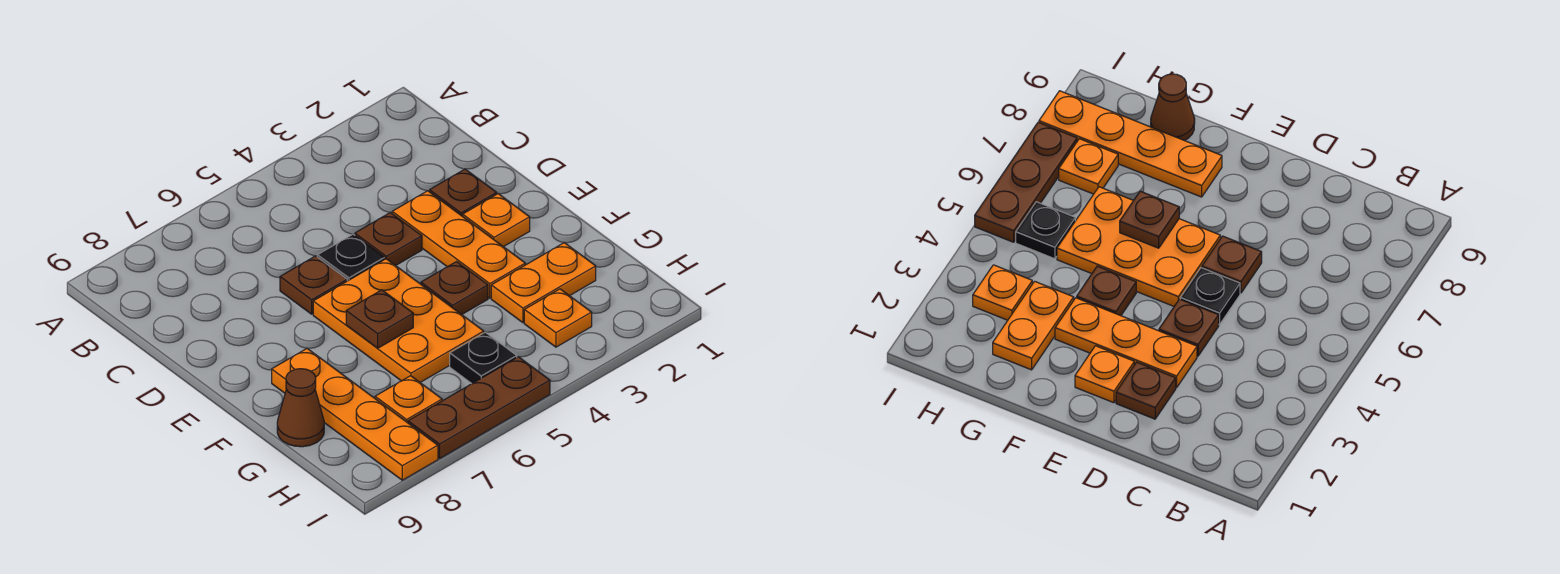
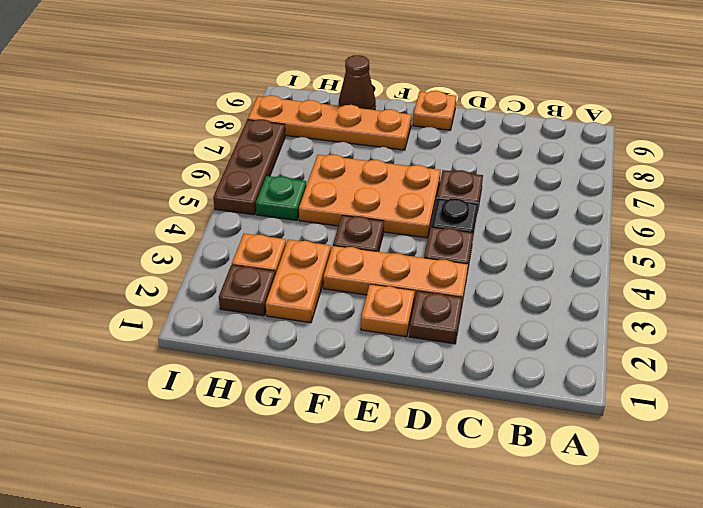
brown 1x1 plate [346,290,413,348] -> brown 1x1 plate moved to [219,265,275,316]
black 1x1 plate [450,332,517,384] -> green 1x1 plate [256,176,306,220]
orange 1x1 plate [375,376,442,423] -> orange 1x1 plate moved to [413,91,456,130]

